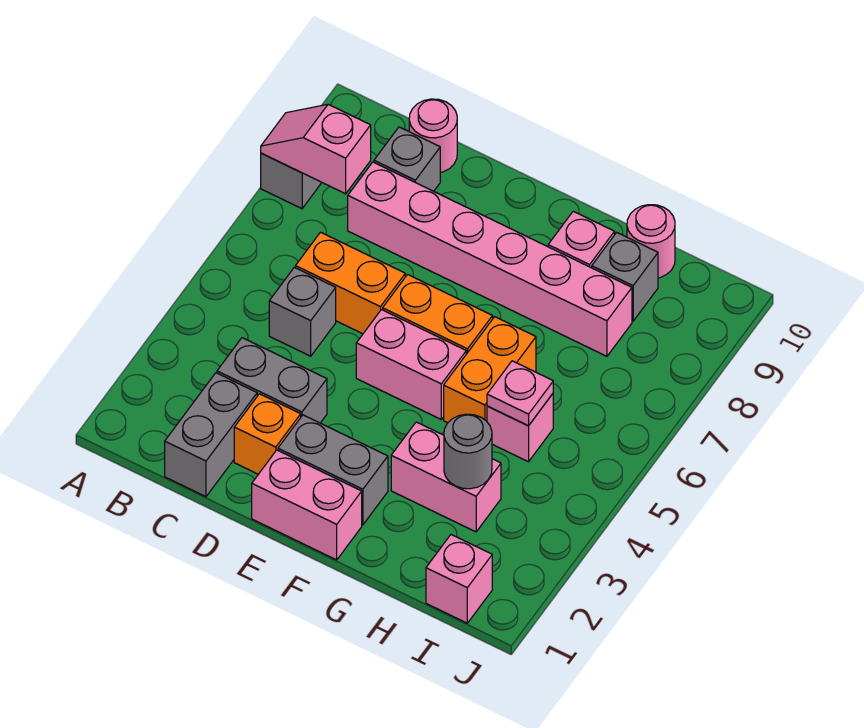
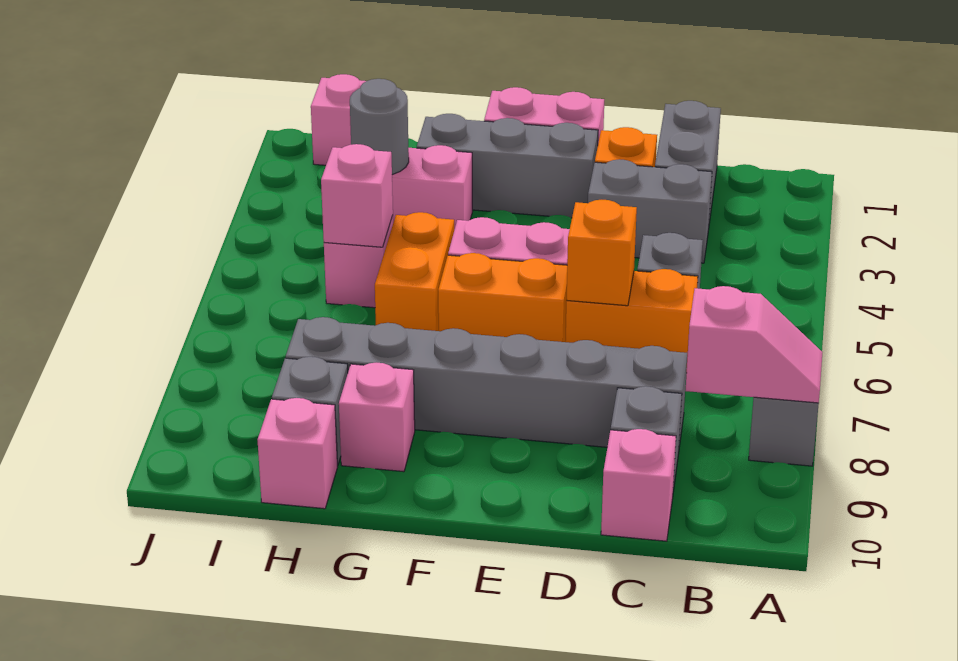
pink 1x6 brick [348,162,632,356] -> grey 1x6 brick [286,317,687,454]
pink 1x1 round brick [409,99,457,173] -> pink 1x1 brick [601,429,676,541]
none -> orange 1x1 brick [567,200,637,306]
grey 1x2 brick [278,415,388,525] -> grey 1x3 brick [417,114,598,218]
pink 1x1 plate [487,361,553,426] -> pink 1x1 brick [321,144,393,247]
pink 1x1 round brick [627,205,675,278] -> pink 1x1 brick [258,398,338,509]

